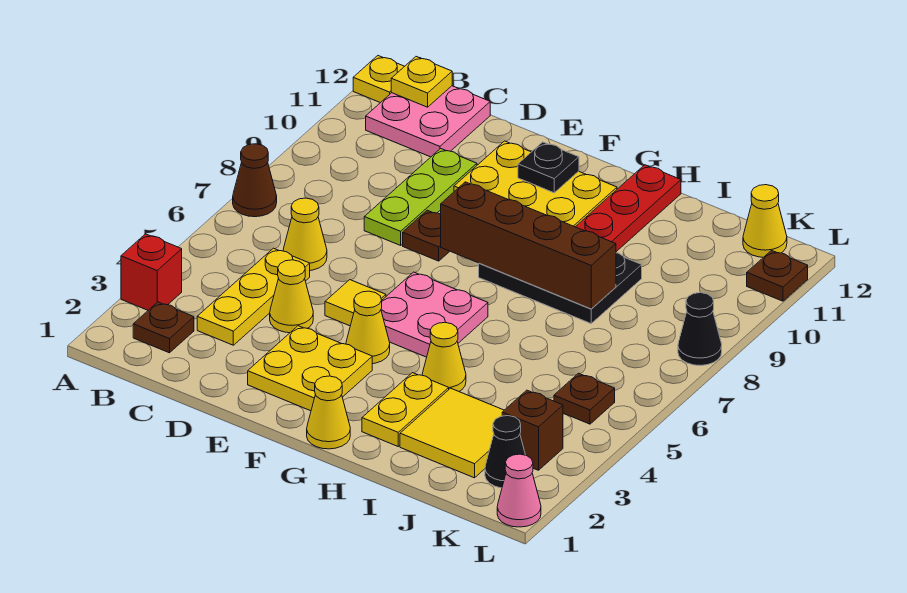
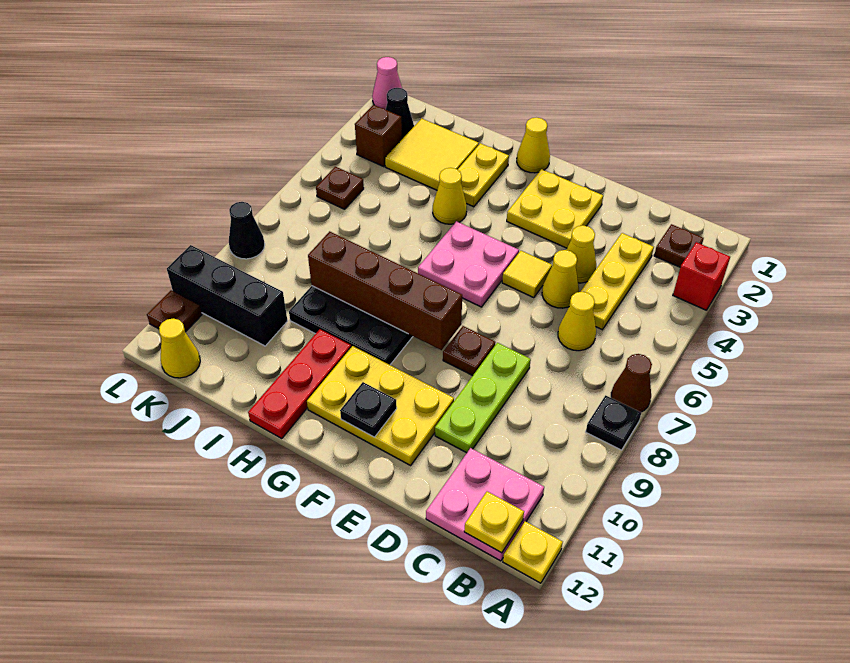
none -> black 1x1 plate [586,395,641,450]
yellow 1x1 cone [346,291,390,364] -> yellow 1x1 cone moved to [542,250,579,308]
none -> black 1x3 brick [167,245,287,346]

